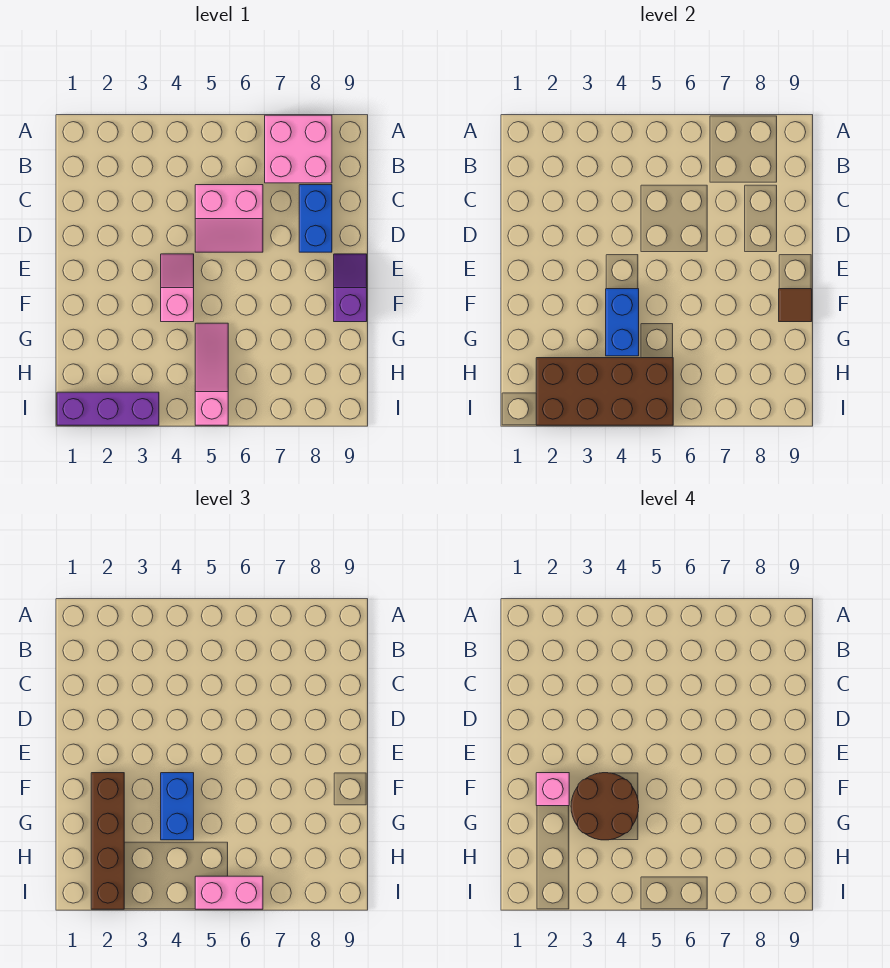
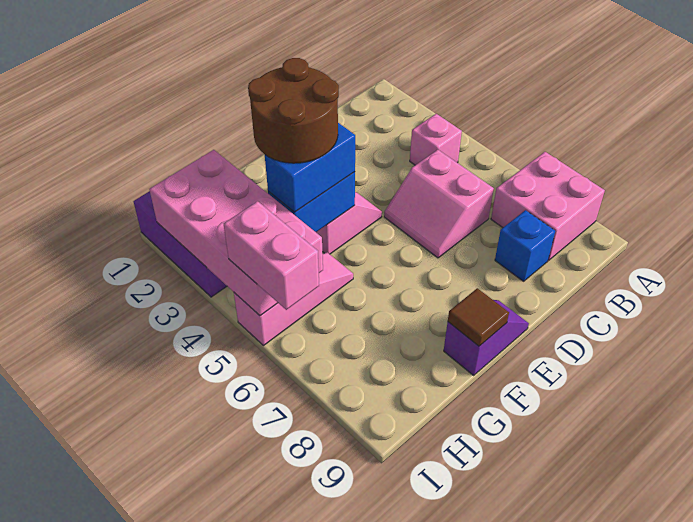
blue 1x2 brick [299,185,332,252] -> blue 1x1 brick [495,210,555,281]
brown 1x4 brick [91,773,124,909] -> none
pink 1x1 brick [536,773,569,806] -> pink 1x1 brick moved to [410,114,462,165]
brown 2x4 brick [536,358,673,425] -> pink 2x4 brick [149,150,323,316]

